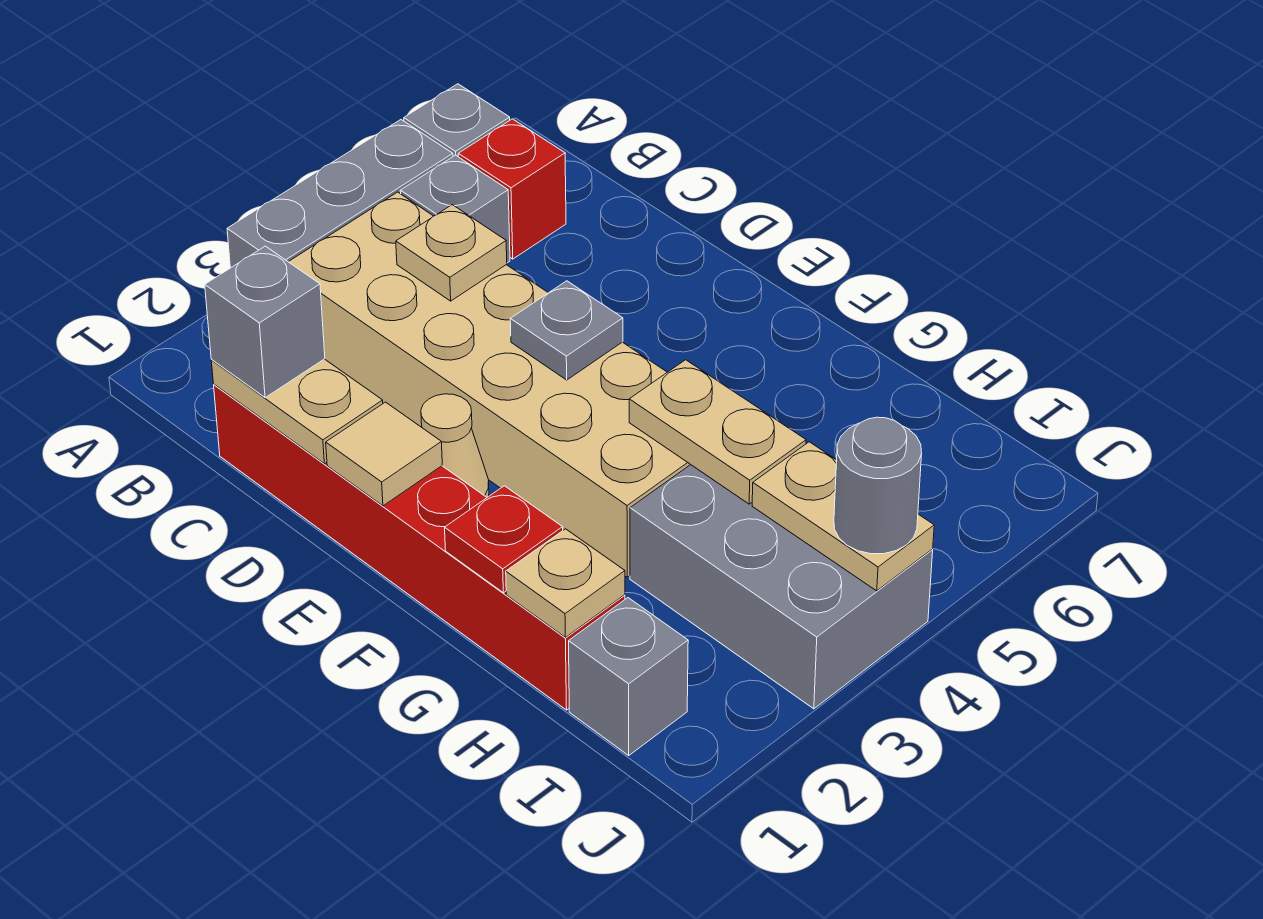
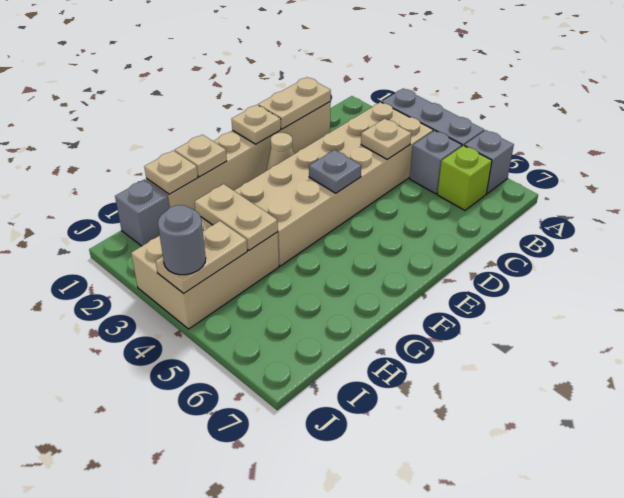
red 1x1 brick [458,119,566,259] -> lime 1x1 brick [437,145,492,210]
red 1x6 brick [214,385,625,710] -> tan 1x6 brick [146,102,331,210]
grey 1x1 brick [205,246,325,398] -> none
tan 1x1 tile [326,402,442,506] -> tan 1x1 plate [232,105,281,144]
red 1x1 plate [445,486,563,593] -> tan 1x1 plate [175,135,227,177]
tan 1x2 plate [629,360,806,504] -> tan 1x2 plate turned to [195,184,278,250]
grey 2x3 brick [630,465,933,709] -> tan 2x3 brick [131,217,279,329]

